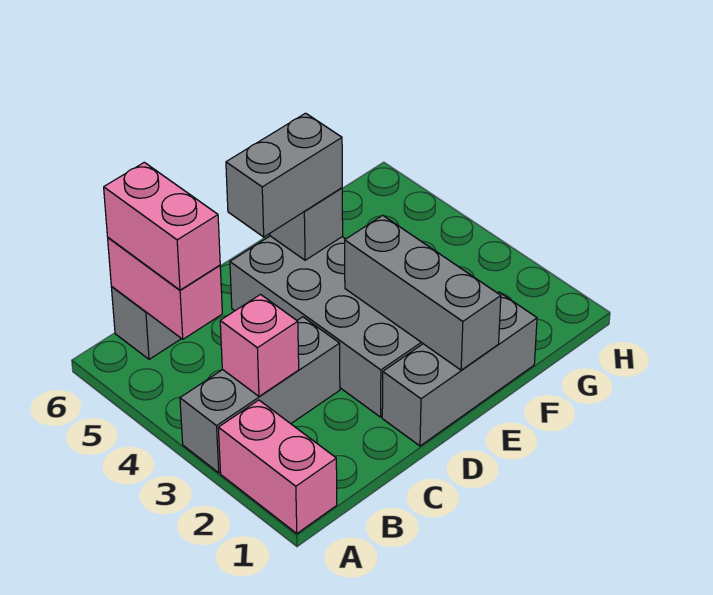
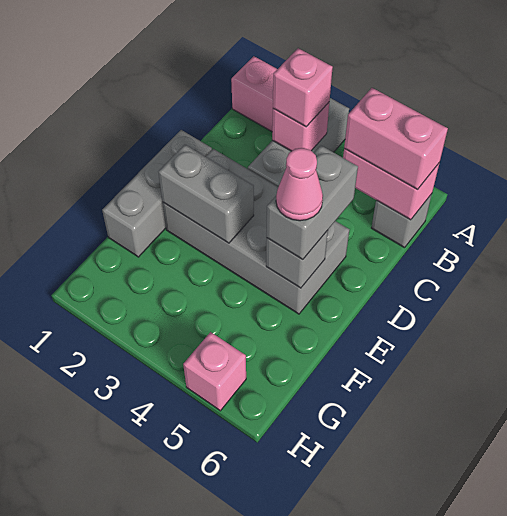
none -> pink 1x1 brick [273,48,333,127]
grey 1x3 brick [345,215,501,370] -> grey 1x2 brick [159,145,254,243]
none -> pink 1x1 cone [276,148,323,221]
none -> pink 1x1 brick [183,332,246,411]

